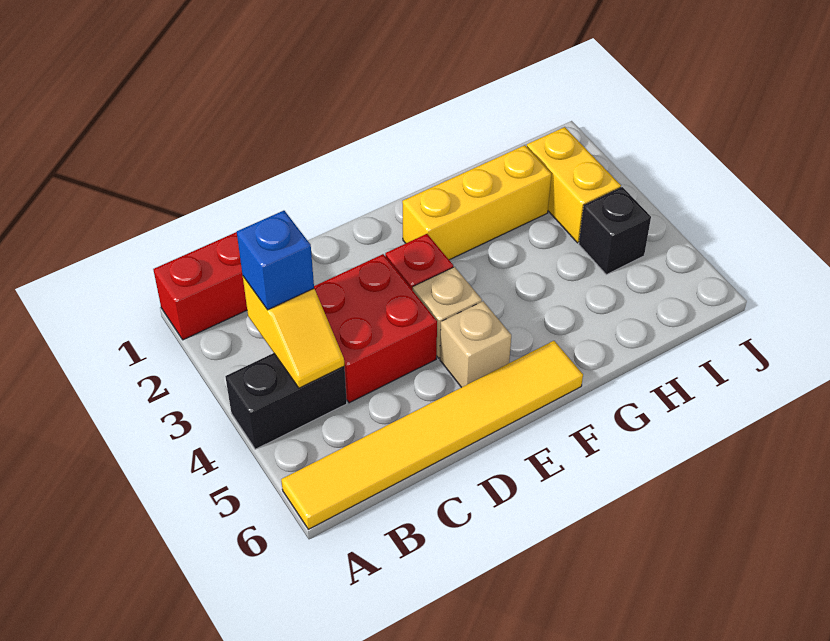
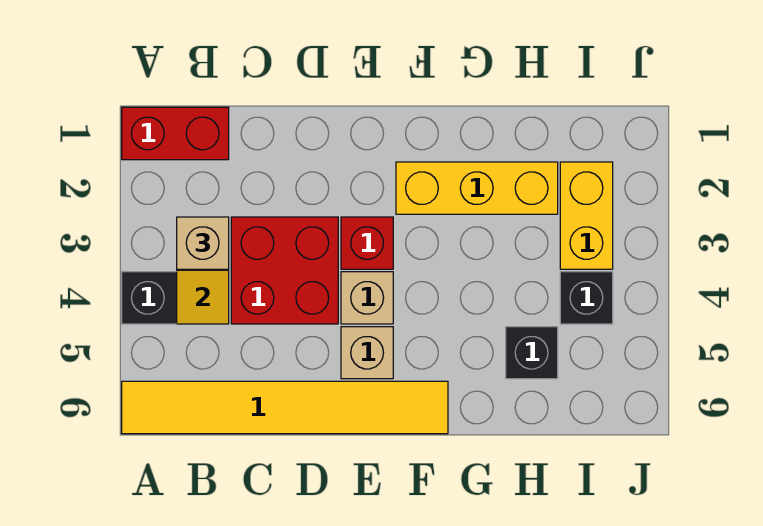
blue 1x1 brick [237,211,314,310] -> tan 1x1 brick [177,217,229,269]
none -> black 1x1 brick [506,327,558,379]

